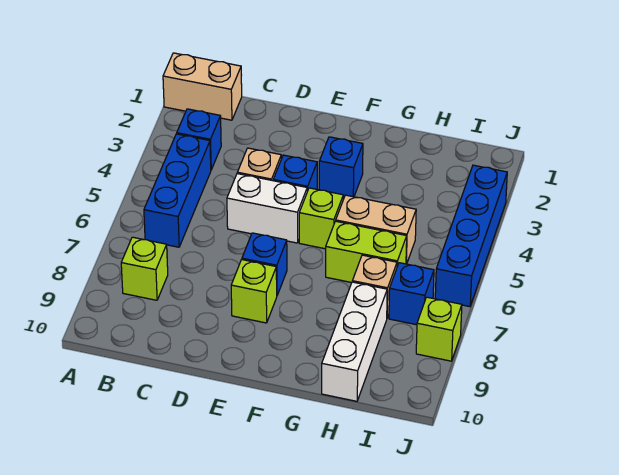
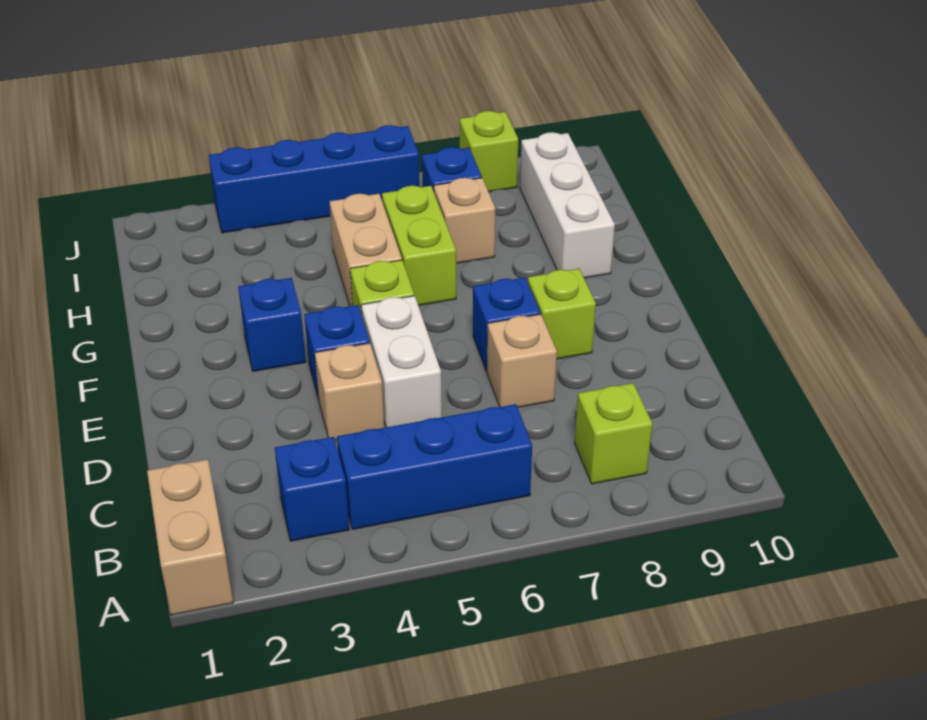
none -> tan 1x1 brick [487,314,557,407]
white 1x3 brick [322,282,387,401] -> white 1x3 brick turned to [520,132,615,278]

